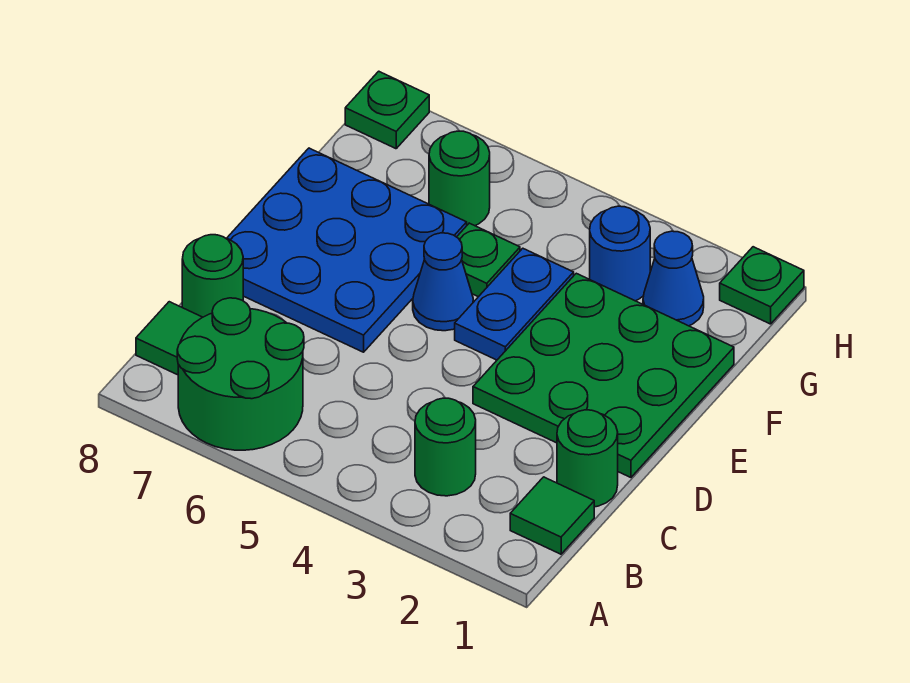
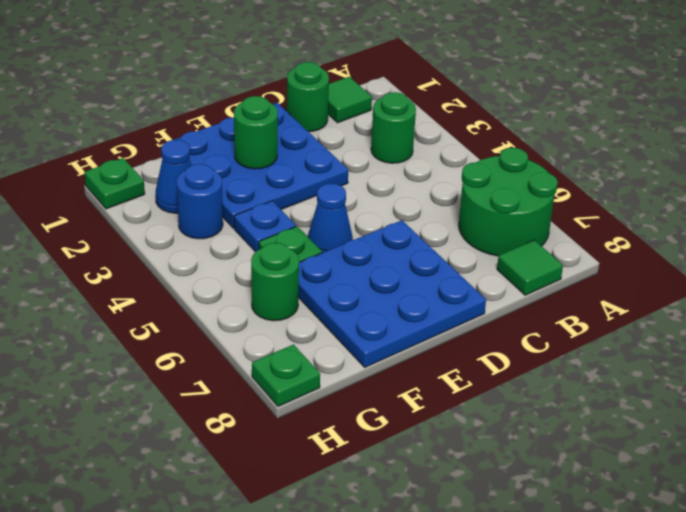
green 1x1 round brick [182,235,243,317] -> green 1x1 round brick moved to [234,96,278,169]
green 3x3 plate [473,273,734,477] -> blue 3x3 plate [174,103,348,228]
blue 1x2 plate [455,248,574,360] -> blue 1x1 plate [234,201,296,252]

